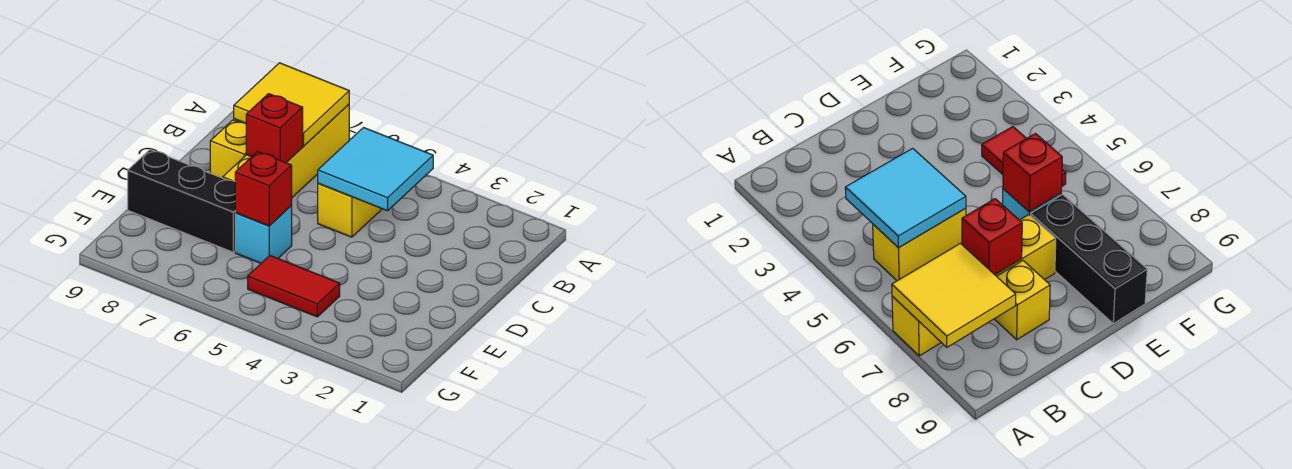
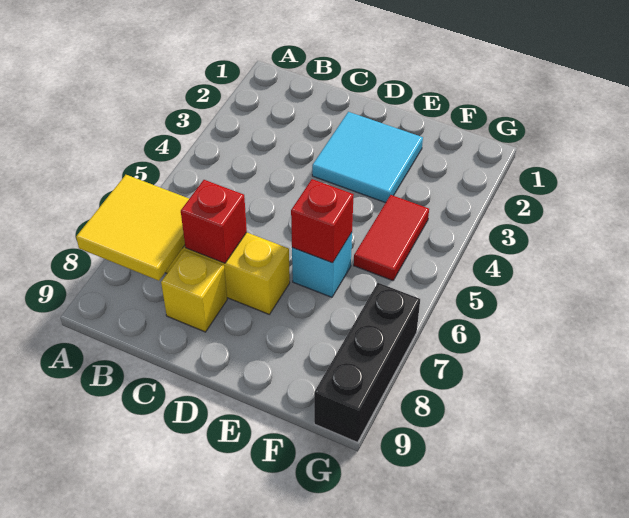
cyan 2x2 tile [318,128,433,211] -> cyan 2x2 tile moved to [312,112,423,203]
yellow 1x2 brick [318,184,382,237] -> none
black 1x3 brick [128,150,235,252] -> black 1x3 brick moved to [314,283,420,442]

